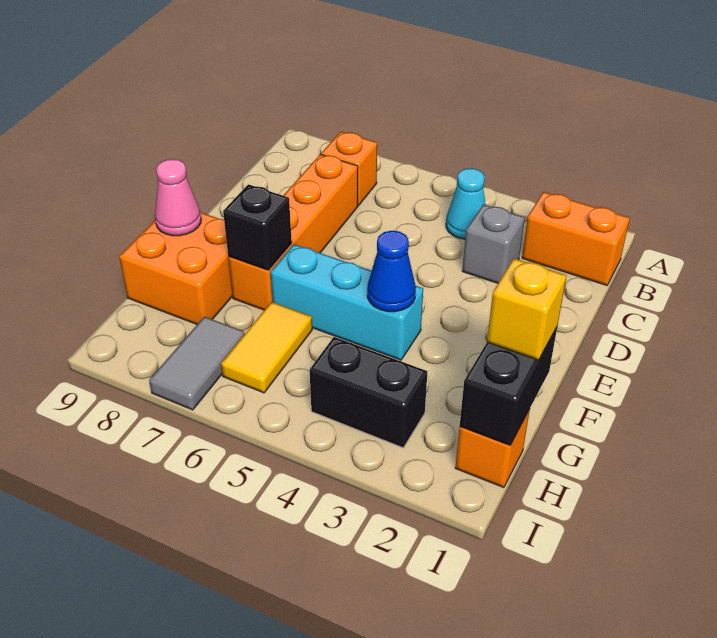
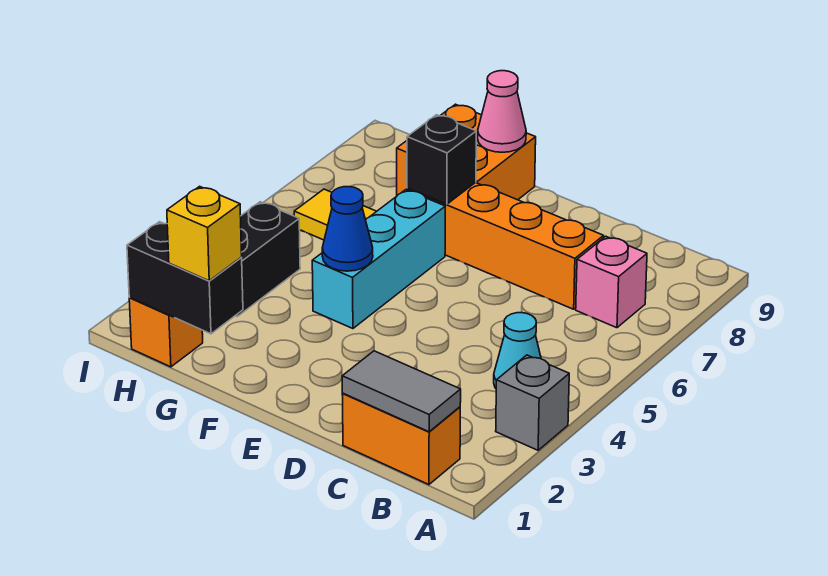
orange 1x2 brick [522,192,630,285] -> orange 1x2 brick turned to [342,393,460,485]
orange 1x1 brick [321,132,377,206] -> pink 1x1 brick [576,236,647,328]
grey 1x1 brick [462,204,525,283] -> grey 1x1 brick moved to [496,355,569,450]
grey 1x2 tile [149,317,245,410] -> grey 1x2 tile moved to [342,351,461,432]

